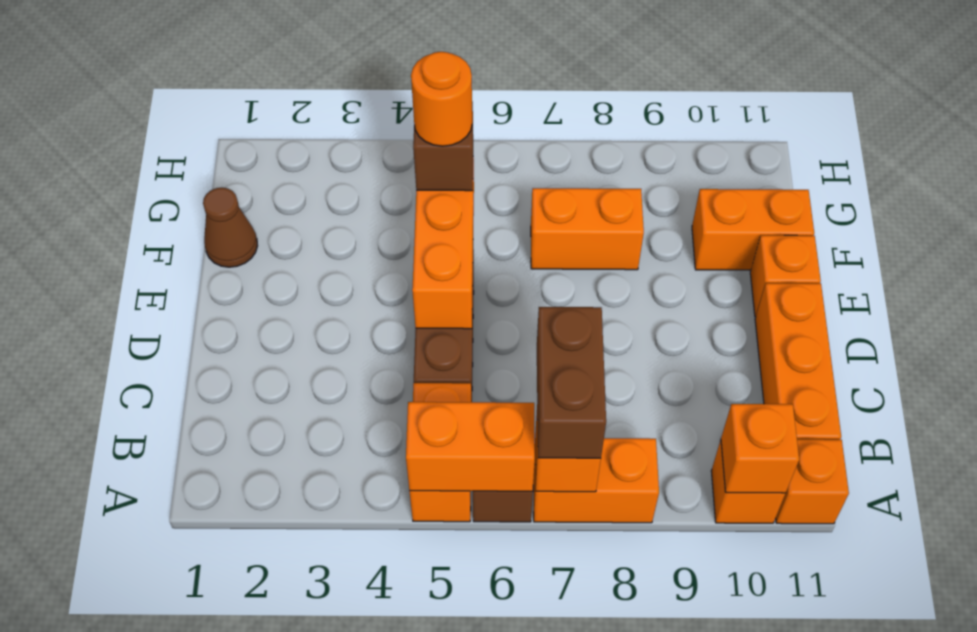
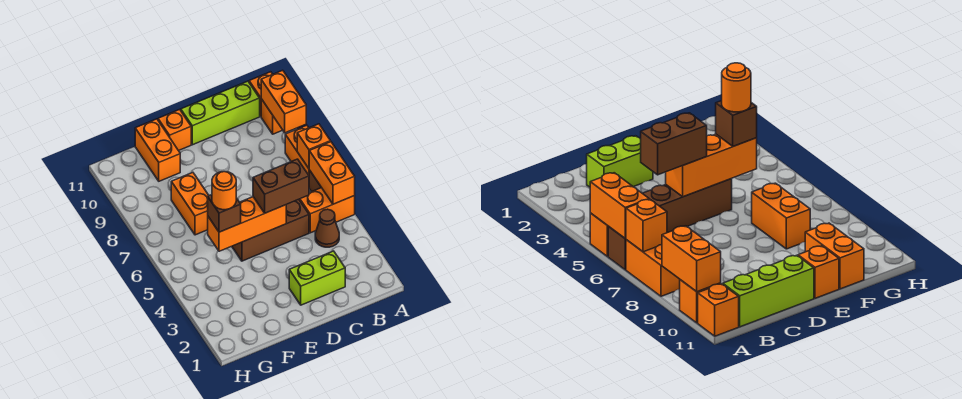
brown 1x2 brick [537,307,606,458] -> brown 1x2 brick moved to [253,159,309,213]
orange 1x1 brick [721,404,799,493] -> orange 1x2 brick [261,70,306,133]
orange 1x3 brick [755,283,841,440] -> lime 1x3 brick [181,81,260,145]
none -> lime 1x2 brick [289,251,345,305]
brown 1x1 cone [203,188,258,267] -> brown 1x1 cone moved to [315,209,339,247]

